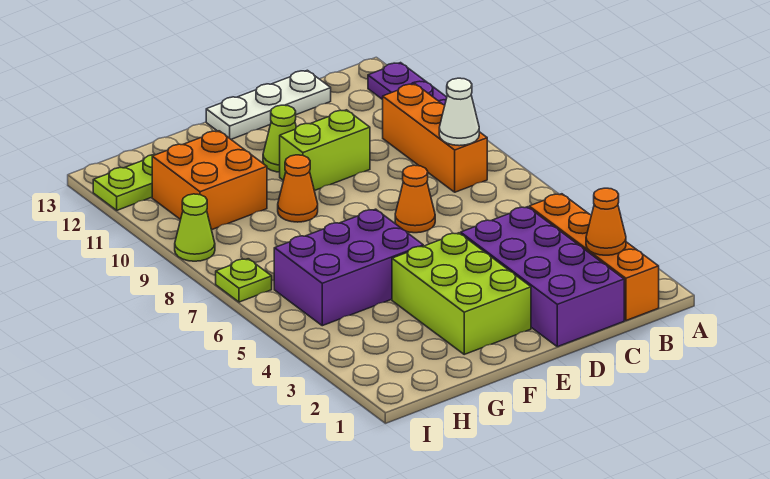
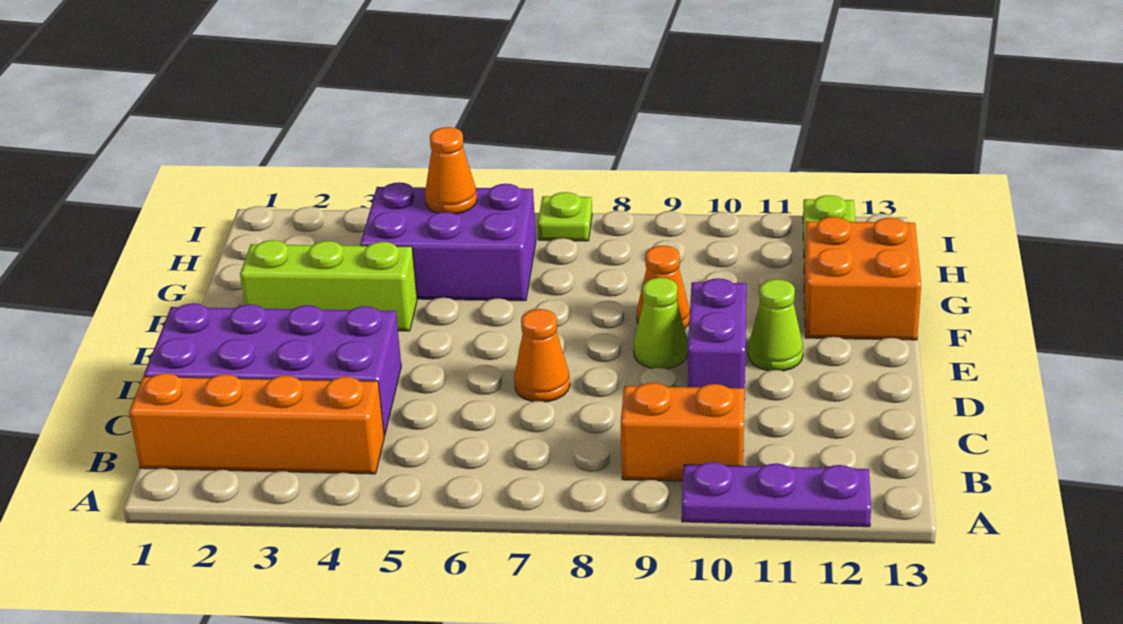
orange 1x1 cone [586,188,626,255] -> orange 1x1 cone moved to [425,127,477,214]
orange 1x3 brick [383,84,487,192] -> orange 1x2 brick [621,383,744,481]
white 1x1 cone [439,78,479,146] -> none
white 1x3 plate [206,70,331,139] -> none
lime 1x2 brick [280,110,370,191] -> purple 1x2 brick [688,278,747,400]
lime 2x3 brick [392,233,531,354] -> lime 1x3 brick [240,240,417,331]
purple 2x3 brick [274,209,423,326] -> purple 2x3 brick turned to [360,182,536,301]
orange 2x2 brick [152,131,267,230] -> orange 2x2 brick moved to [804,217,921,340]
lime 1x1 cone [175,194,215,261] -> lime 1x1 cone moved to [634,278,688,369]

